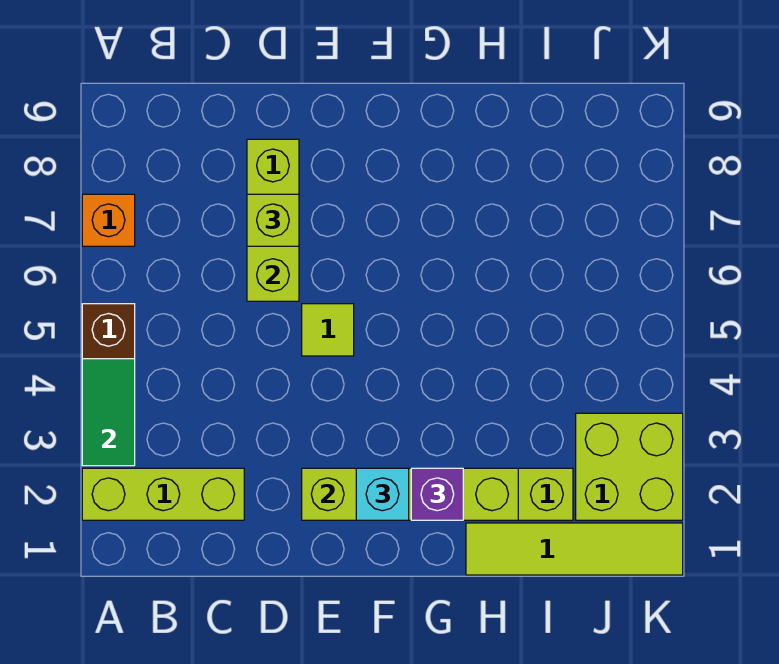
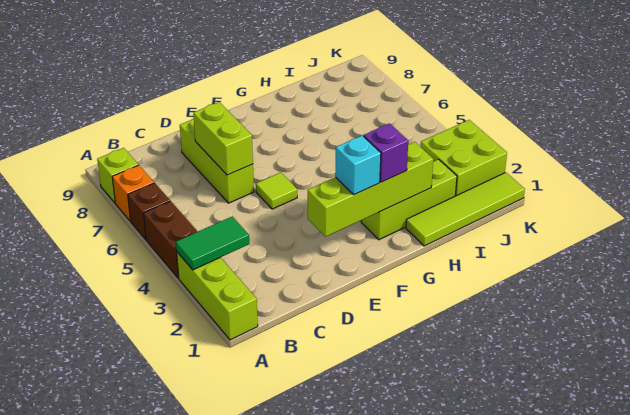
lime 1x3 brick [82,468,244,520] -> lime 1x3 brick turned to [177,252,258,340]
green 1x2 tile [82,359,135,466] -> green 1x2 tile turned to [176,217,249,270]
none -> brown 1x1 brick [128,183,170,240]
lime 1x1 brick [247,194,299,246] -> lime 1x1 brick moved to [97,148,138,203]

